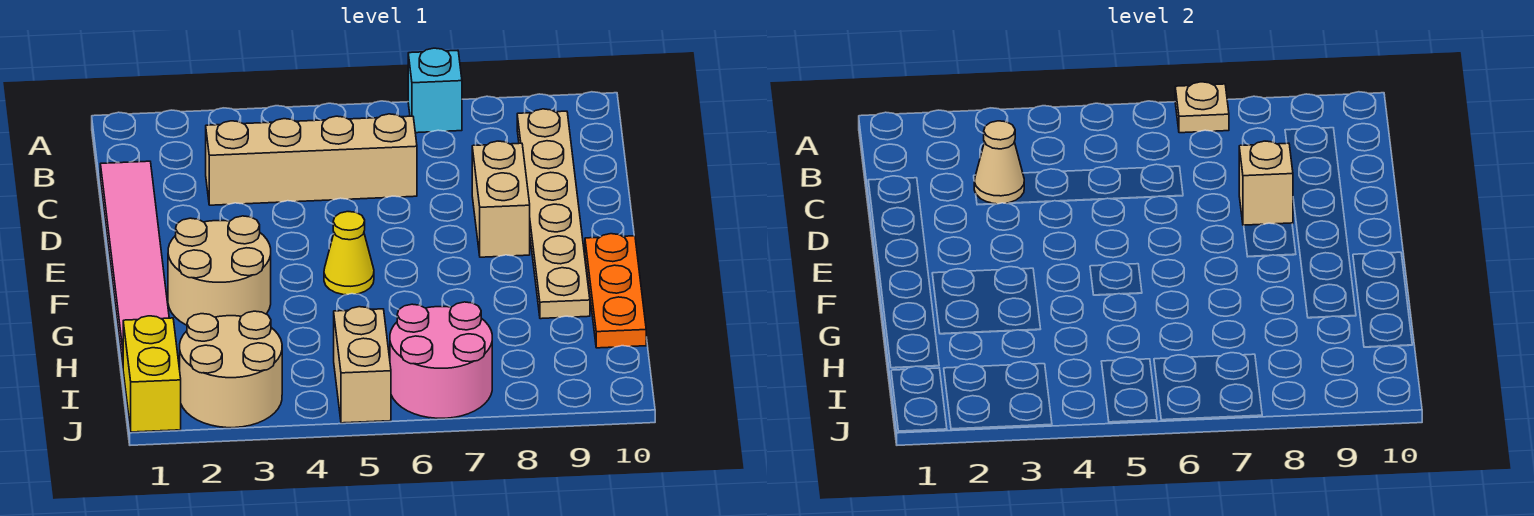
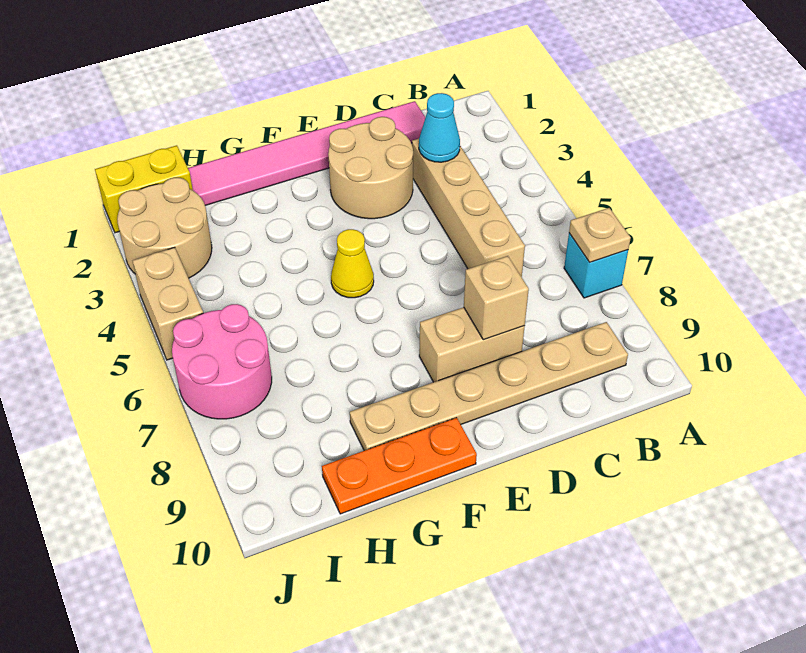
tan 1x1 cone [974,121,1024,204] -> cyan 1x1 cone [419,93,460,162]
tan 2x2 round brick [168,216,271,325] -> tan 2x2 round brick moved to [328,117,413,219]
tan 1x2 brick [334,307,391,423] -> tan 1x2 brick turned to [133,247,203,360]

